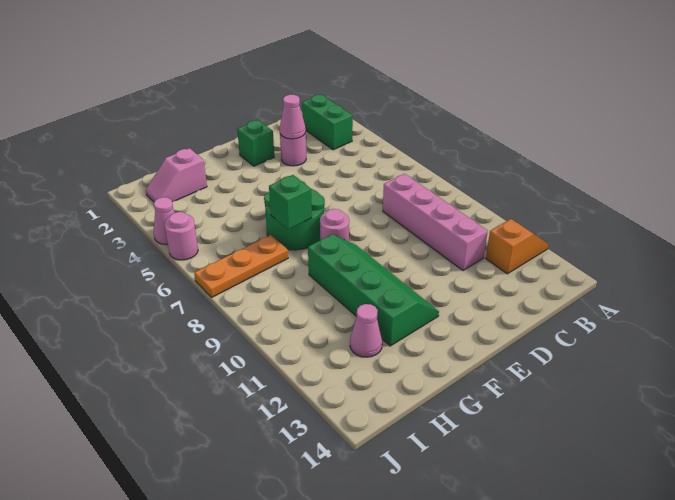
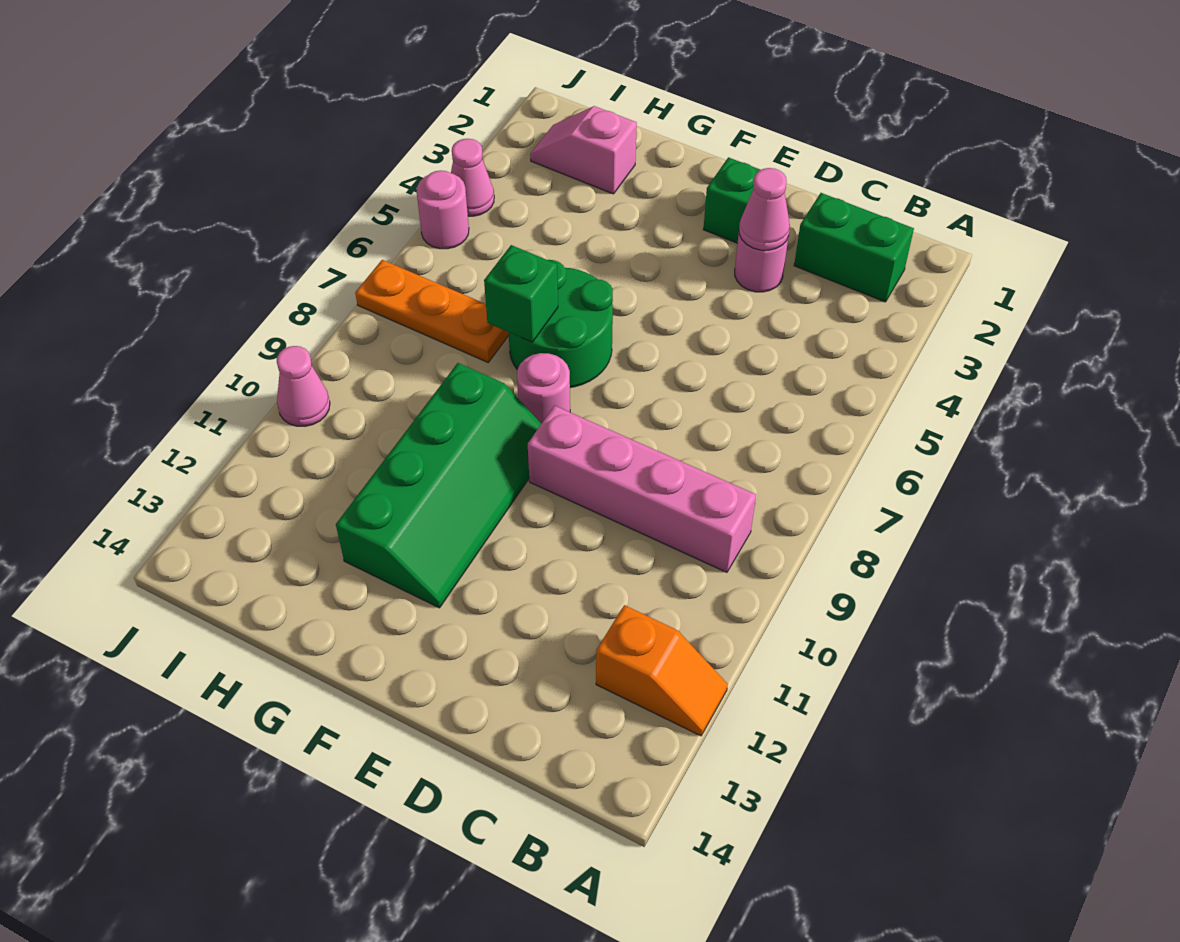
green 1x2 brick [302,95,353,150] -> green 1x2 brick turned to [794,193,914,302]
pink 1x4 brick [383,174,488,270] -> pink 1x4 brick turned to [528,406,756,572]
pink 1x1 cone [350,304,382,357] -> pink 1x1 cone moved to [277,346,330,426]

